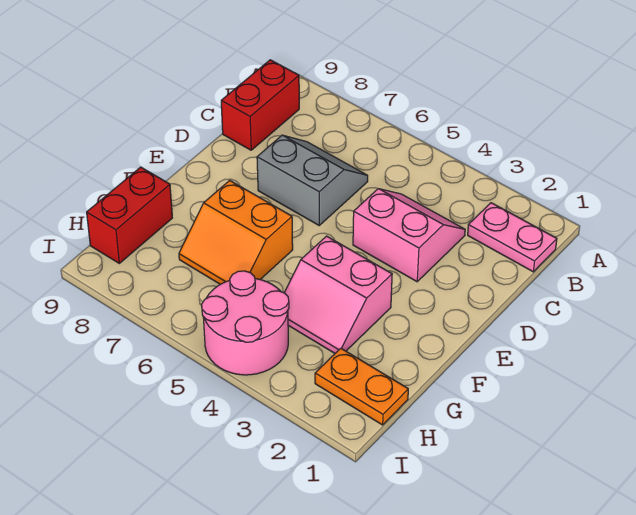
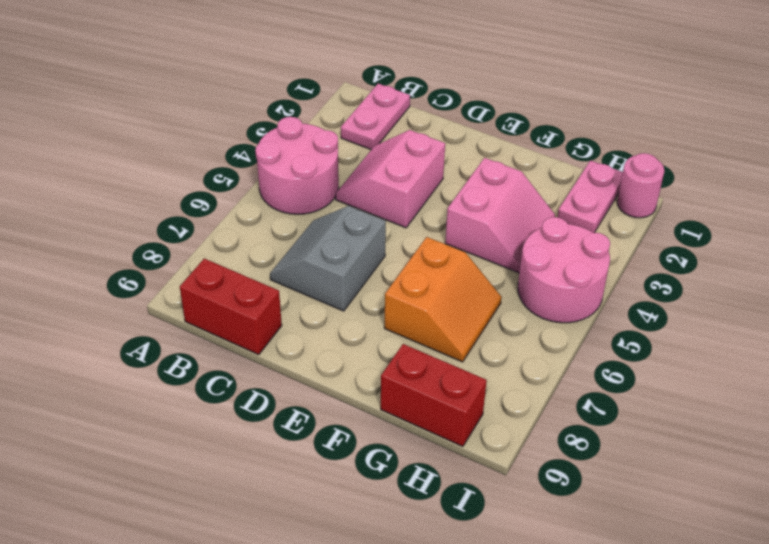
none -> pink 2x2 round brick [255,117,339,214]
orange 1x2 plate [315,348,408,425] -> pink 1x2 plate [557,160,623,233]
none -> pink 1x1 round brick [617,153,664,218]

